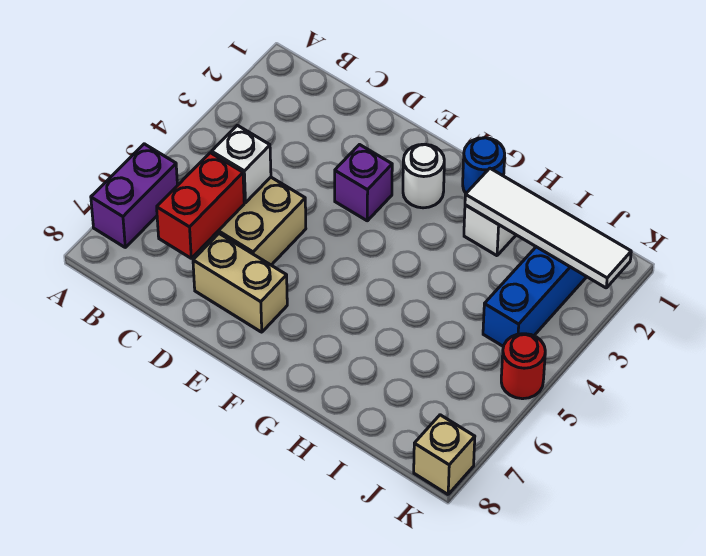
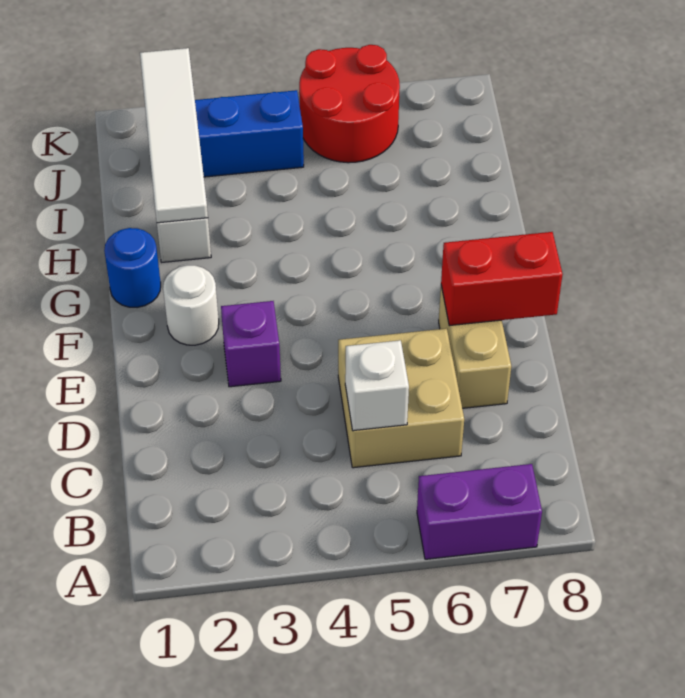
red 1x2 brick [157,153,244,258] -> red 1x2 brick moved to [441,232,563,326]
red 1x1 round brick [501,334,545,399] -> red 2x2 round brick [299,45,400,163]
tan 1x1 brick [414,415,475,494] -> none

